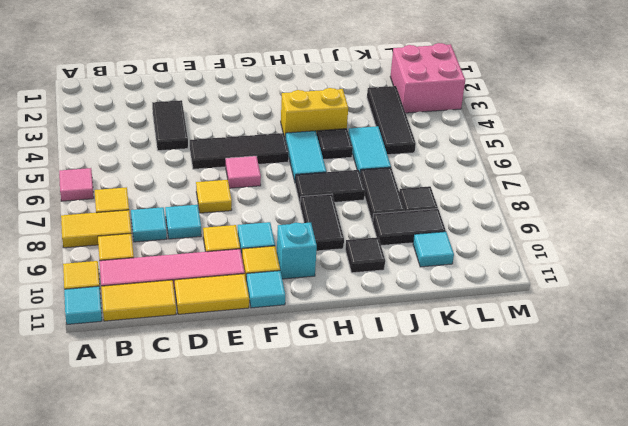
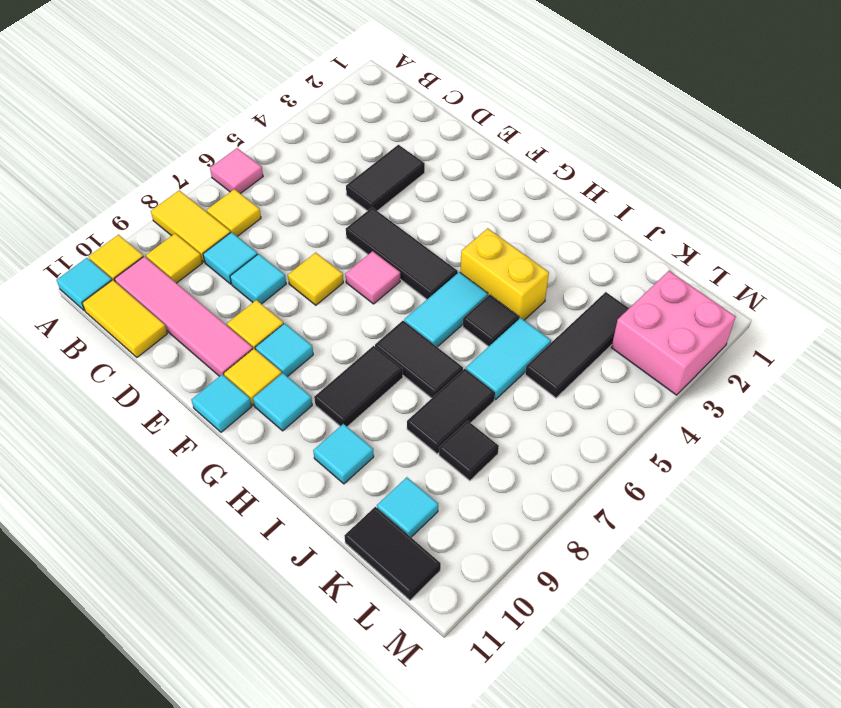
yellow 1x2 tile [175,274,249,314] -> none
cyan 1x1 brick [277,223,317,279] -> cyan 1x1 tile [253,373,312,431]
black 1x1 tile [345,237,385,273] -> cyan 1x1 tile [313,424,374,484]
black 1x2 tile [373,209,446,246] -> black 1x2 tile moved to [345,507,441,600]

